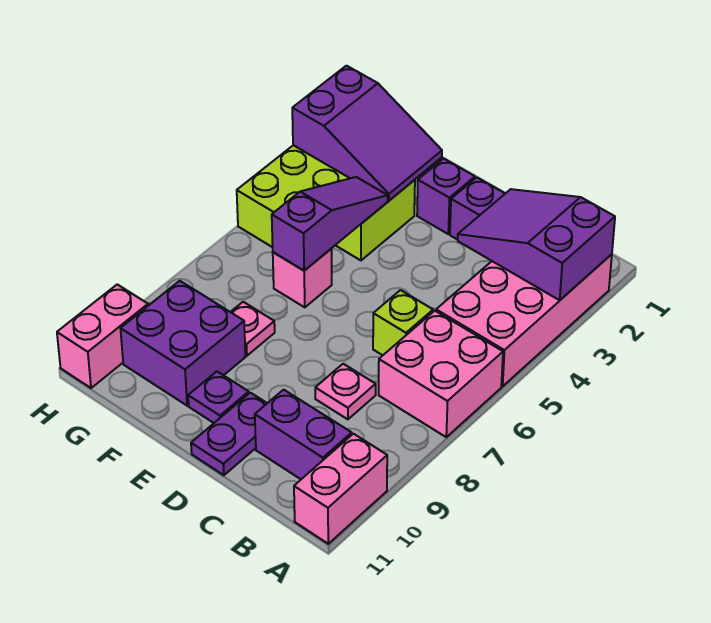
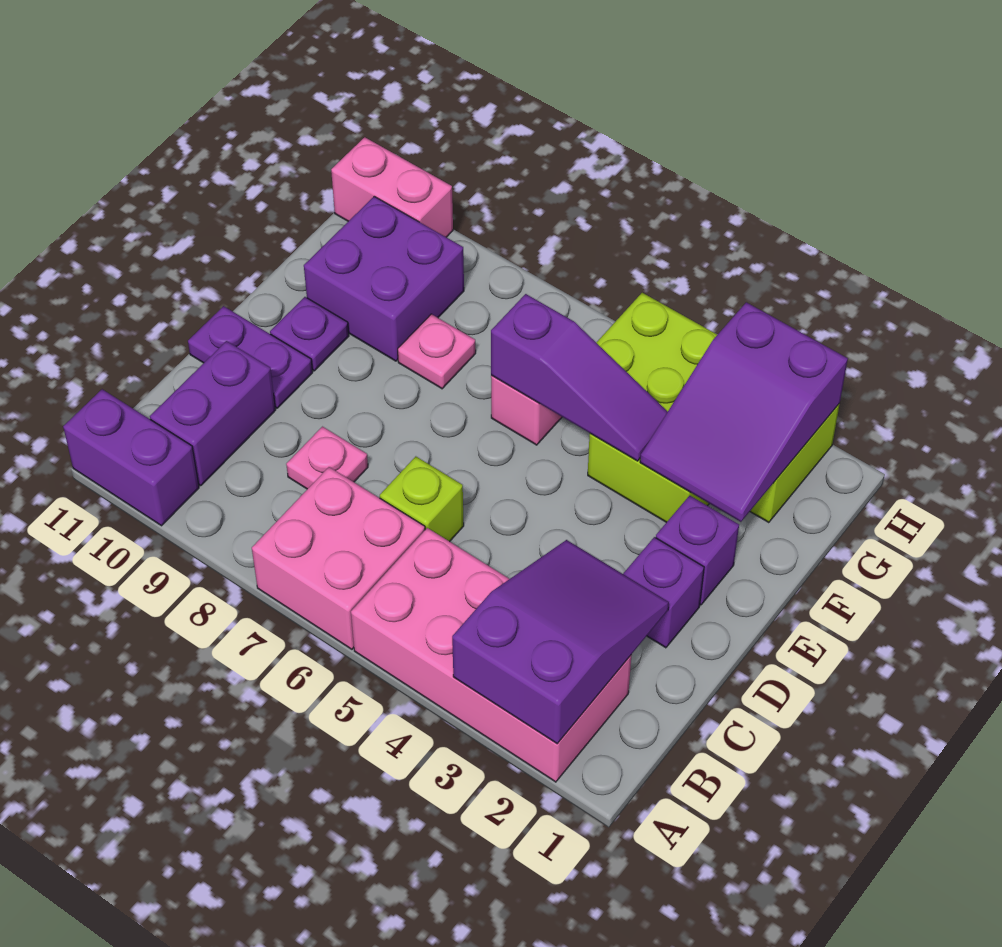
pink 1x2 brick [294,434,387,544] -> purple 1x2 brick [63,389,199,526]

